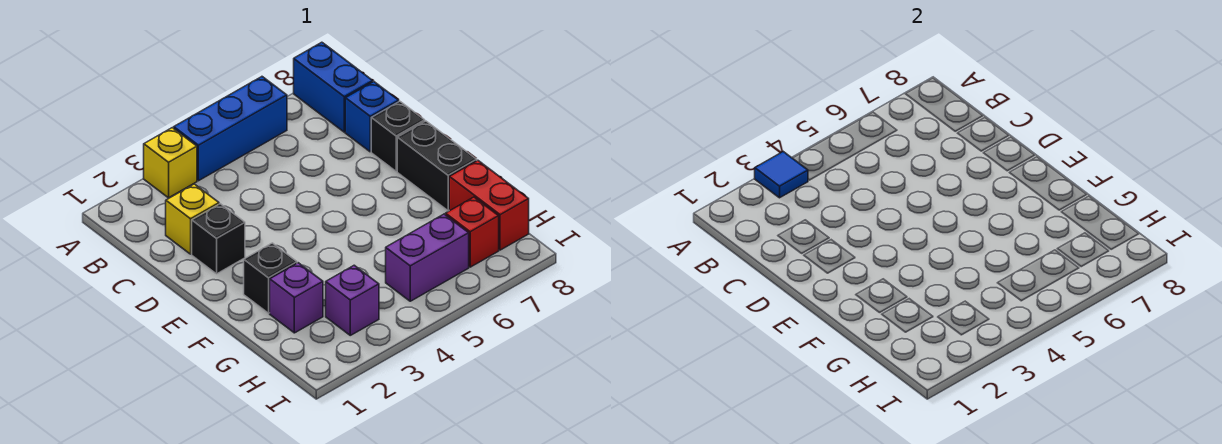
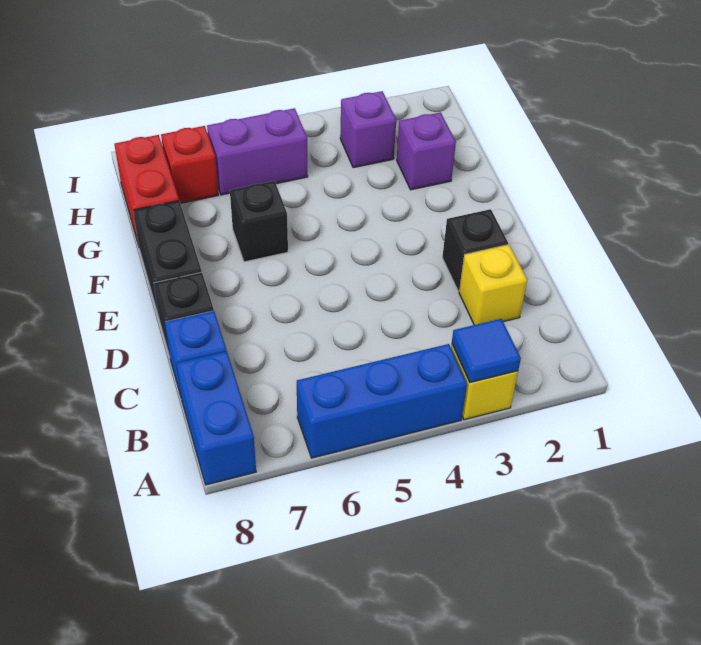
black 1x1 brick [244,243,297,313] -> black 1x1 brick moved to [230,181,288,262]

